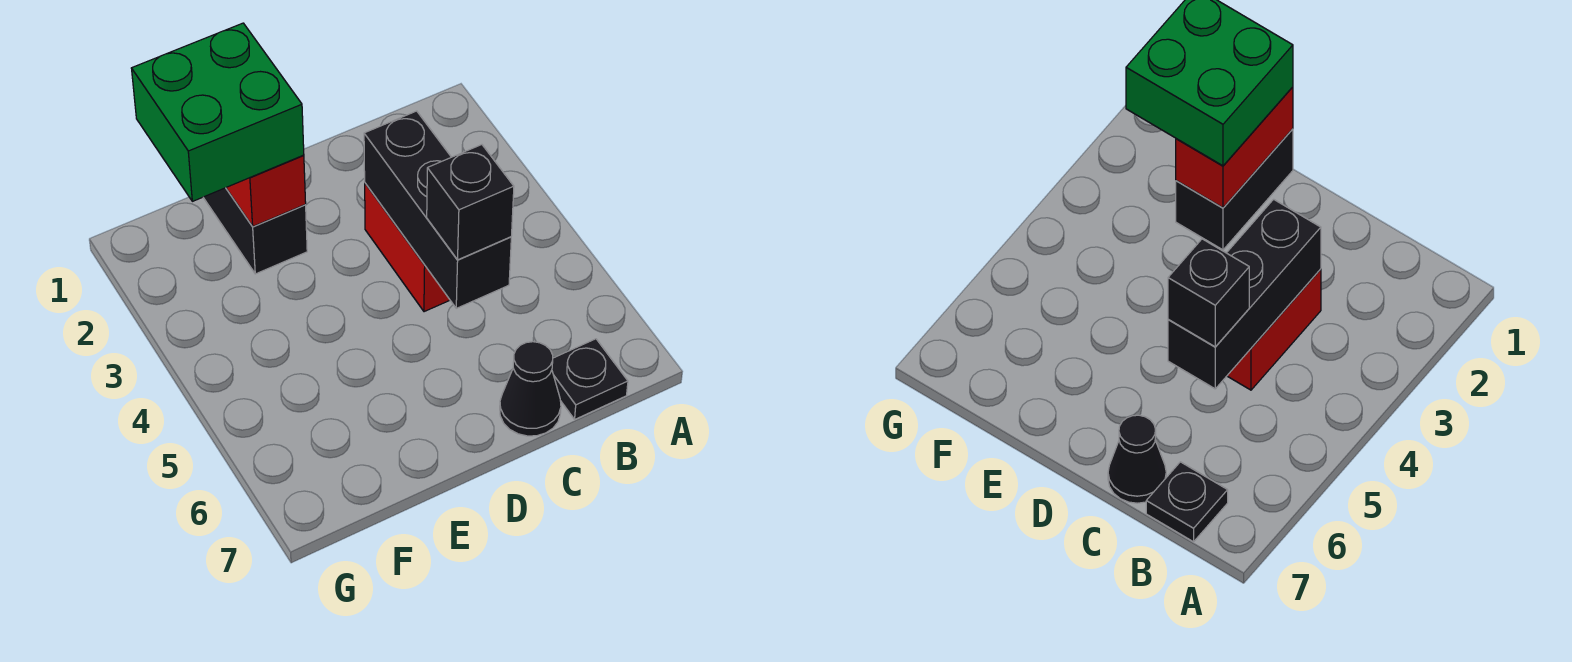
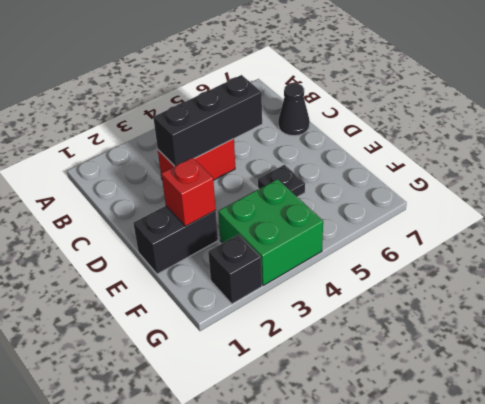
black 1x1 plate [552,339,628,419] -> black 1x1 plate moved to [258,165,305,197]
black 1x1 brick [427,145,514,260] -> black 1x1 brick moved to [208,234,262,304]
red 1x2 brick [226,155,306,226] -> red 1x1 brick [161,158,216,226]
green 2x2 brick [131,23,304,201] -> green 2x2 brick moved to [218,179,323,285]

